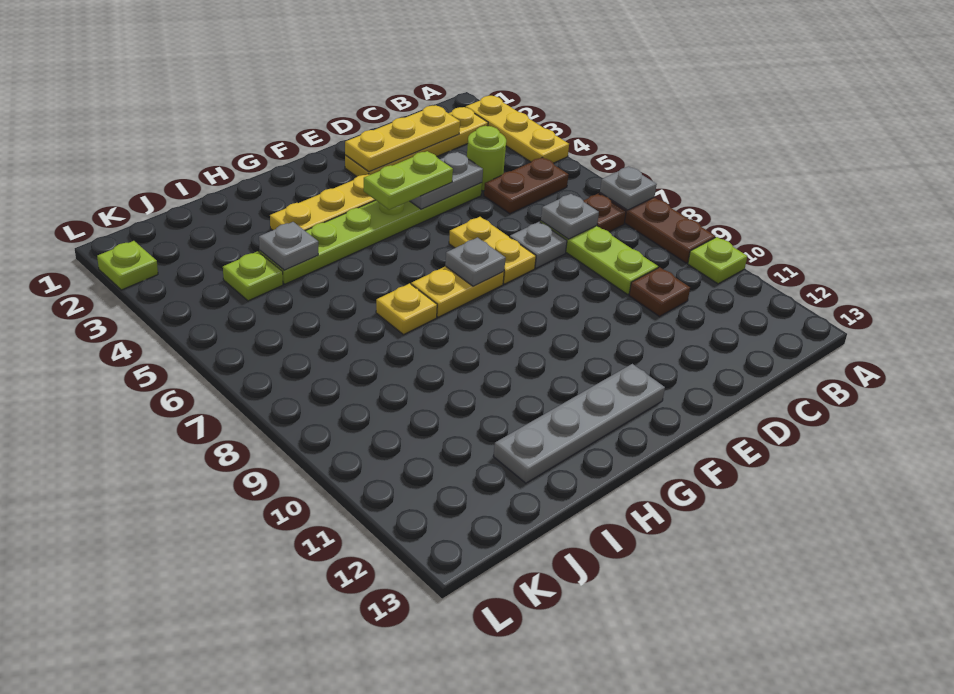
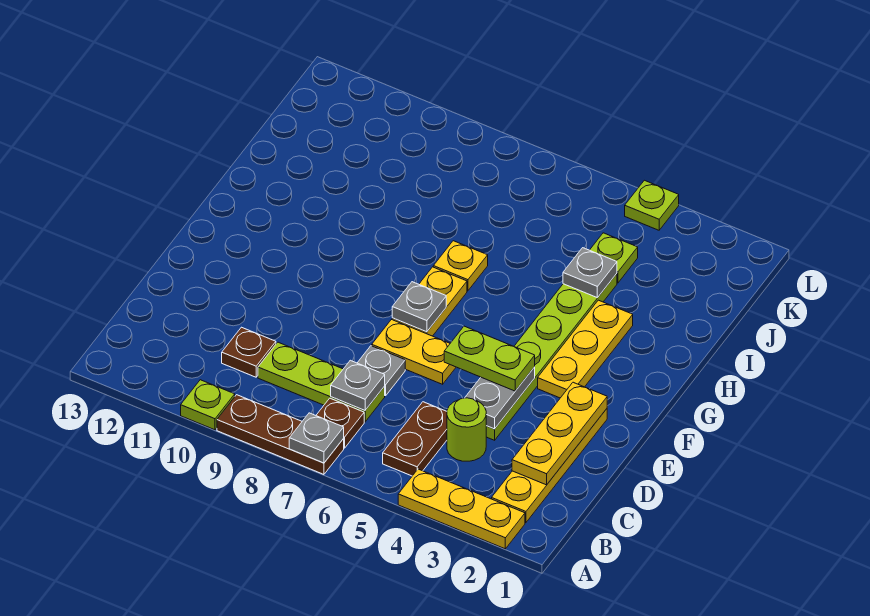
lime 1x2 plate [364,151,453,210] -> lime 1x2 plate turned to [444,326,535,391]
grey 1x4 plate [493,364,665,483] -> none
lime 1x1 plate [97,241,158,290] -> lime 1x1 plate moved to [625,180,679,230]

